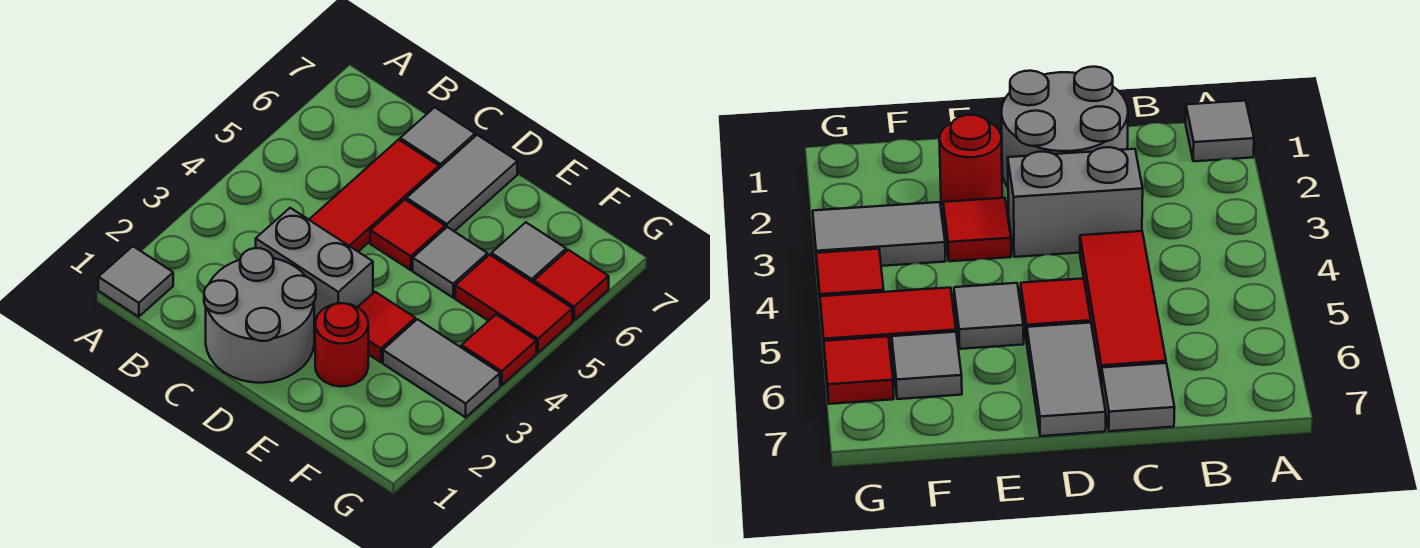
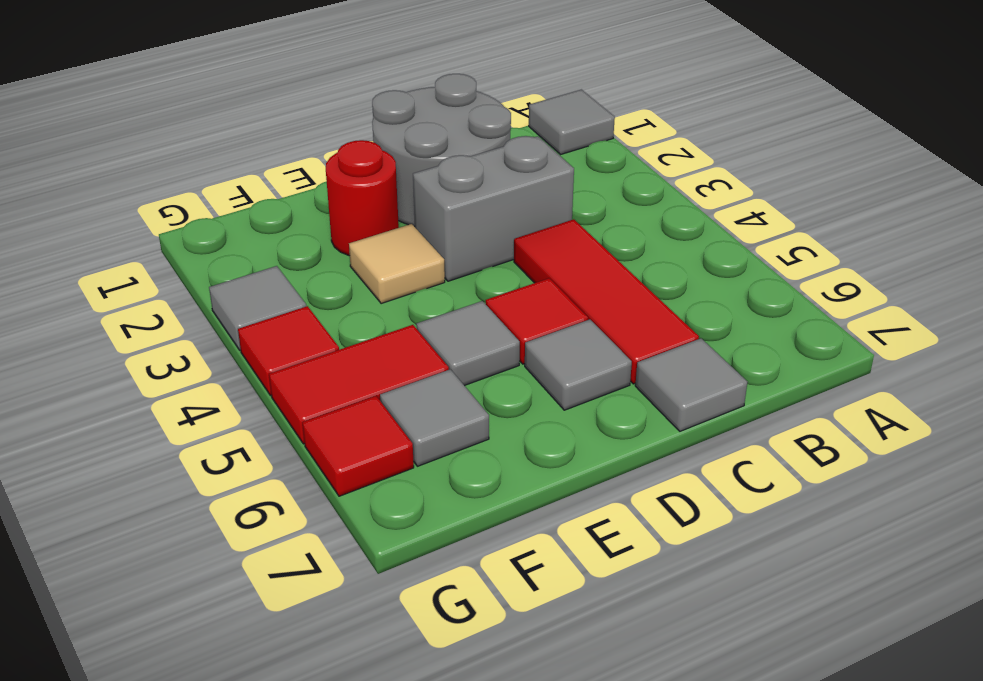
grey 1x2 tile [407,135,517,231] -> grey 1x1 tile [525,319,632,410]
red 1x1 tile [358,292,415,362] -> tan 1x1 tile [349,224,445,304]
grey 1x2 tile [383,319,500,417] -> grey 1x1 tile [209,266,306,350]

